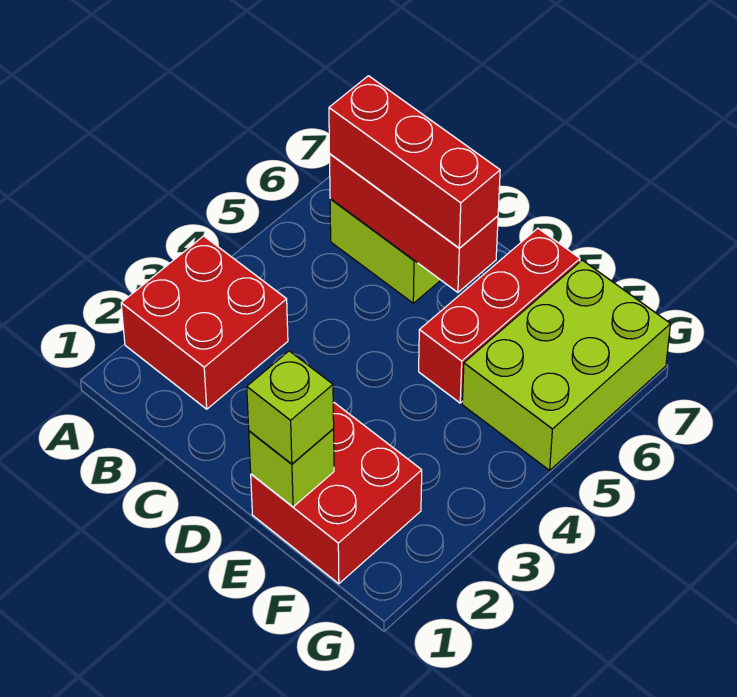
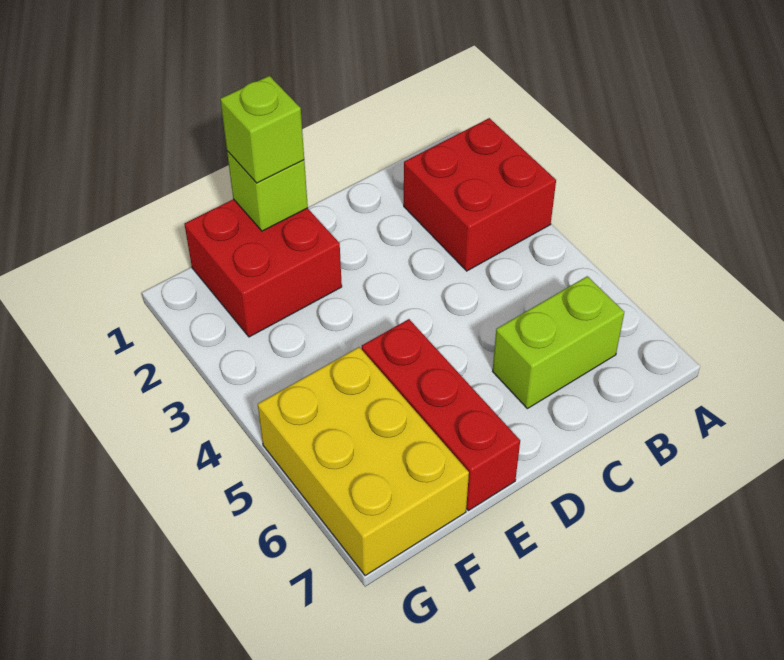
red 1x3 brick [330,154,498,292] -> none
red 1x3 brick [329,76,500,248] -> none
lime 2x3 brick [462,260,670,470] -> yellow 2x3 brick [258,347,469,576]

